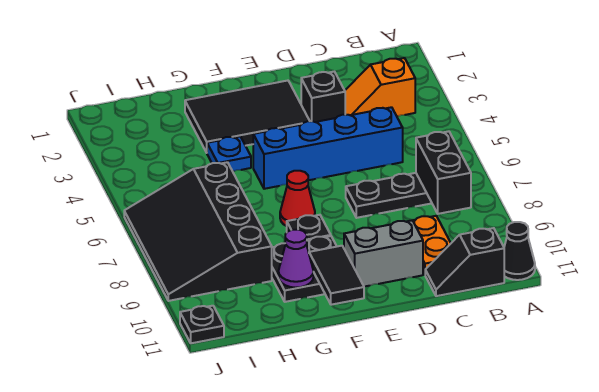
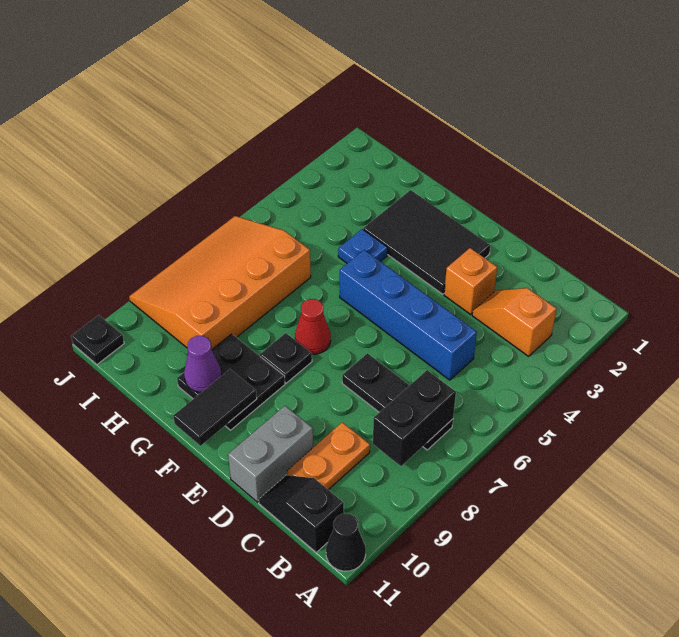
black 1x1 brick [301,72,345,122] -> orange 1x1 brick [444,248,497,315]
grey 1x2 brick [344,220,423,287] -> grey 1x2 brick turned to [228,406,313,502]
black 3x4 slope [124,162,272,301] -> orange 3x4 slope [129,216,311,350]

